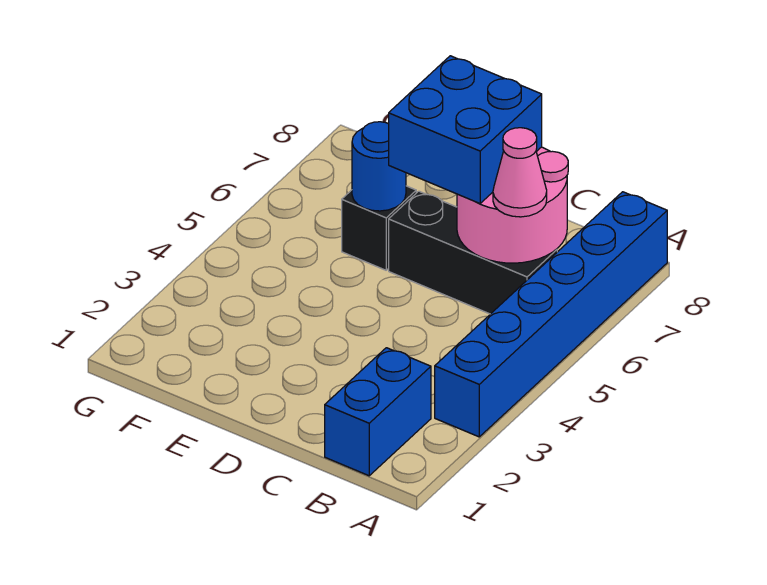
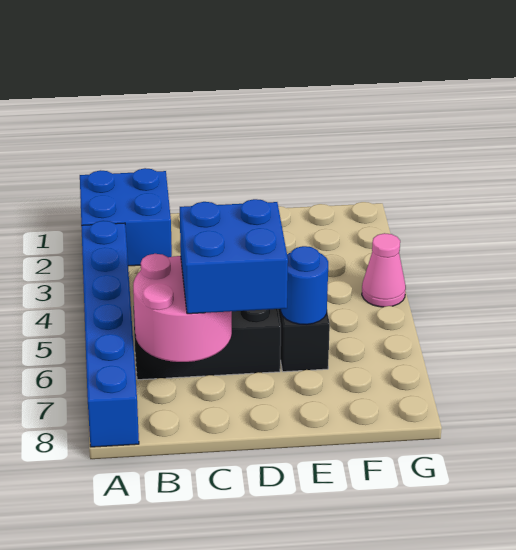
blue 1x2 brick [325,348,431,476] -> blue 2x2 brick [80,168,172,266]
pink 1x1 cone [493,128,547,217] -> pink 1x1 cone moved to [362,233,406,307]

